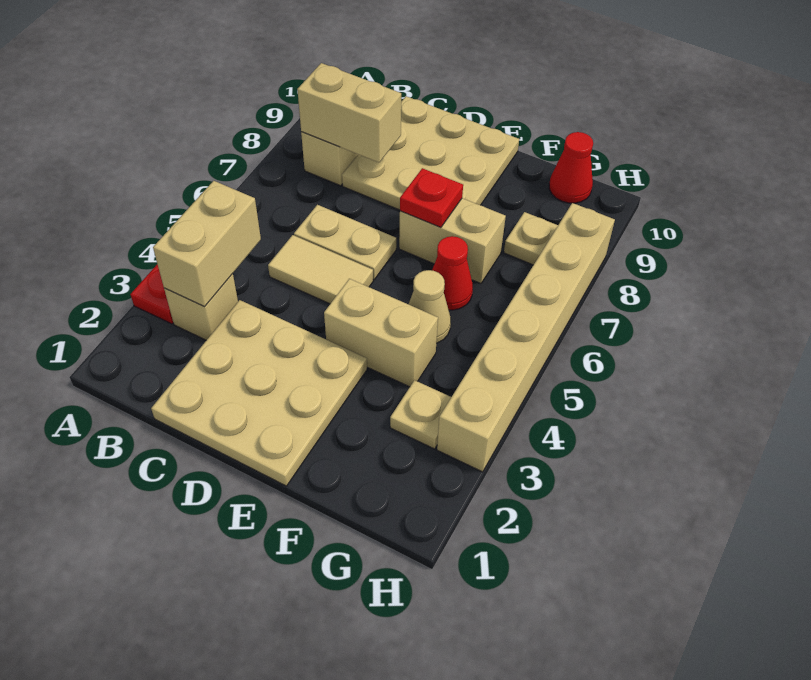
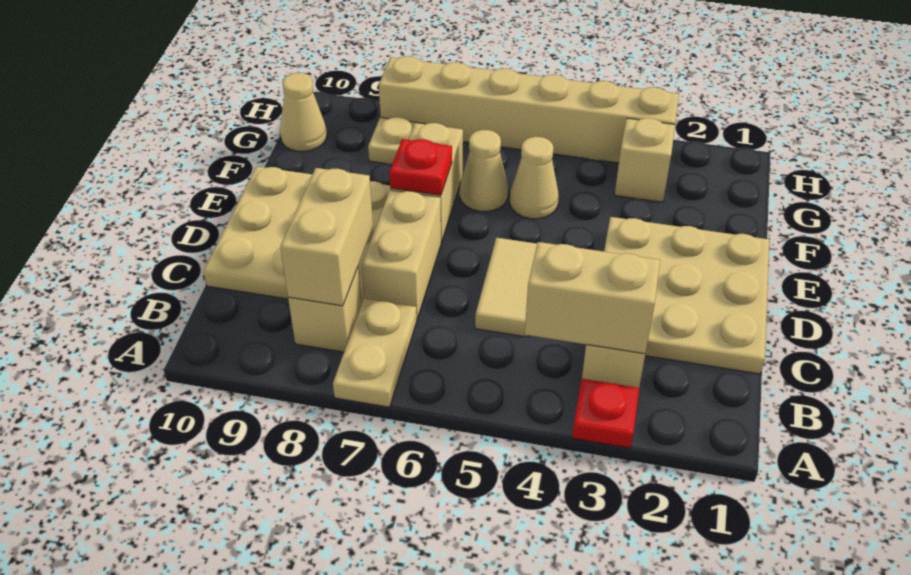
tan 1x2 plate [294,205,396,280] -> tan 1x2 plate moved to [333,299,417,407]
tan 1x2 brick [324,279,438,387] -> tan 1x2 brick moved to [362,190,441,319]
red 1x1 cone [432,236,473,310] -> tan 1x1 cone [460,130,508,212]
tan 1x1 plate [390,380,451,449] -> tan 1x1 brick [615,118,675,202]
red 1x1 cone [549,132,593,203] -> tan 1x1 cone [280,73,327,151]

